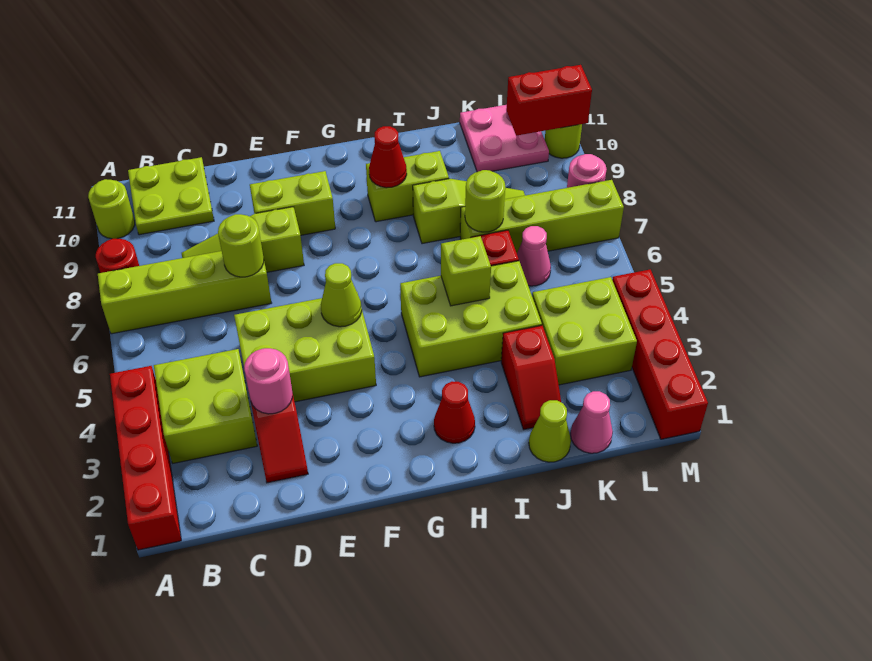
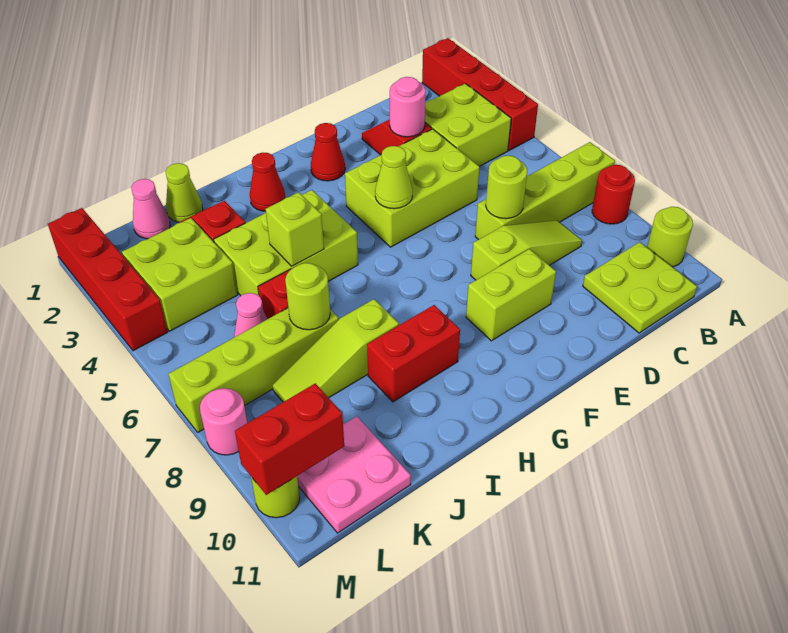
lime 1x2 brick [366,151,449,222] -> red 1x2 brick [367,305,460,402]
red 1x1 cone [369,126,407,188] -> red 1x1 cone moved to [311,123,345,181]

